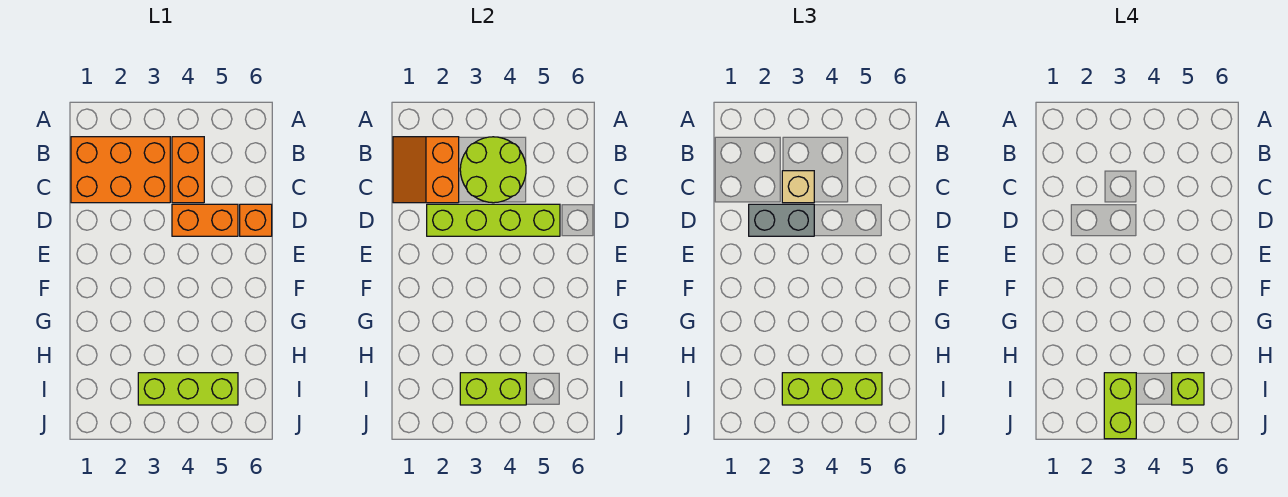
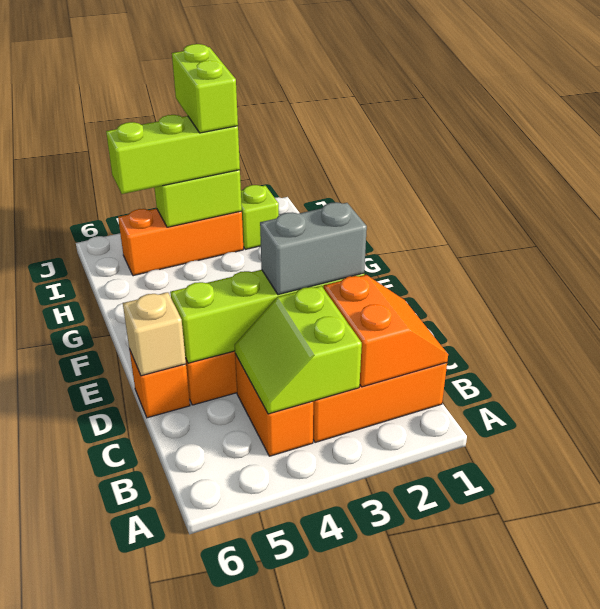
lime 2x2 round brick [460,137,526,203] -> lime 2x2 slope [234,286,362,414]
tan 1x1 brick [782,171,814,203] -> tan 1x1 brick moved to [123,292,186,376]
lime 1x3 brick [138,373,238,405] -> orange 1x3 brick [118,209,243,276]
lime 1x1 brick [1172,373,1204,405] -> lime 1x1 brick moved to [241,185,279,249]

